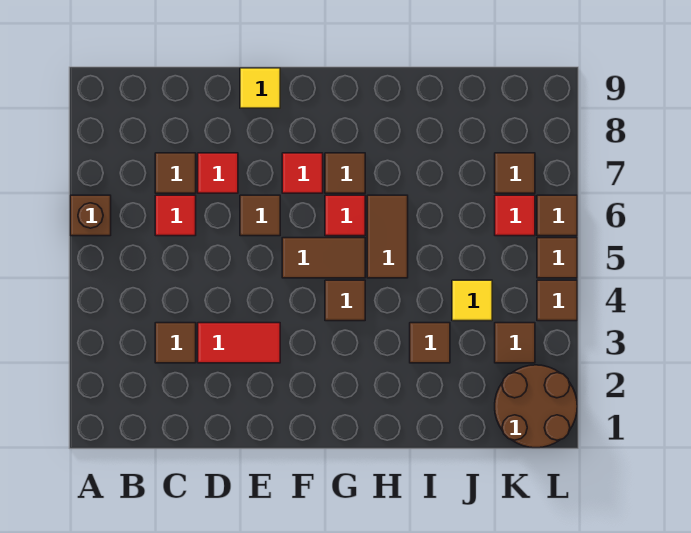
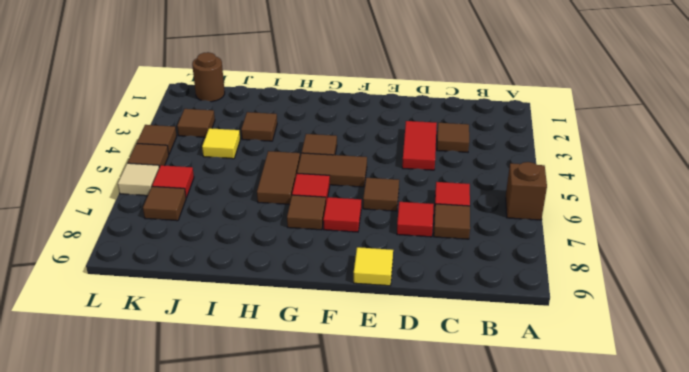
red 1x2 tile [198,323,280,363] -> red 1x2 tile turned to [402,121,437,170]
brown 2x2 round brick [495,365,577,448] -> brown 1x1 round brick [192,52,225,102]
brown 1x1 tile [537,195,577,236] -> tan 1x1 tile [118,163,159,196]

